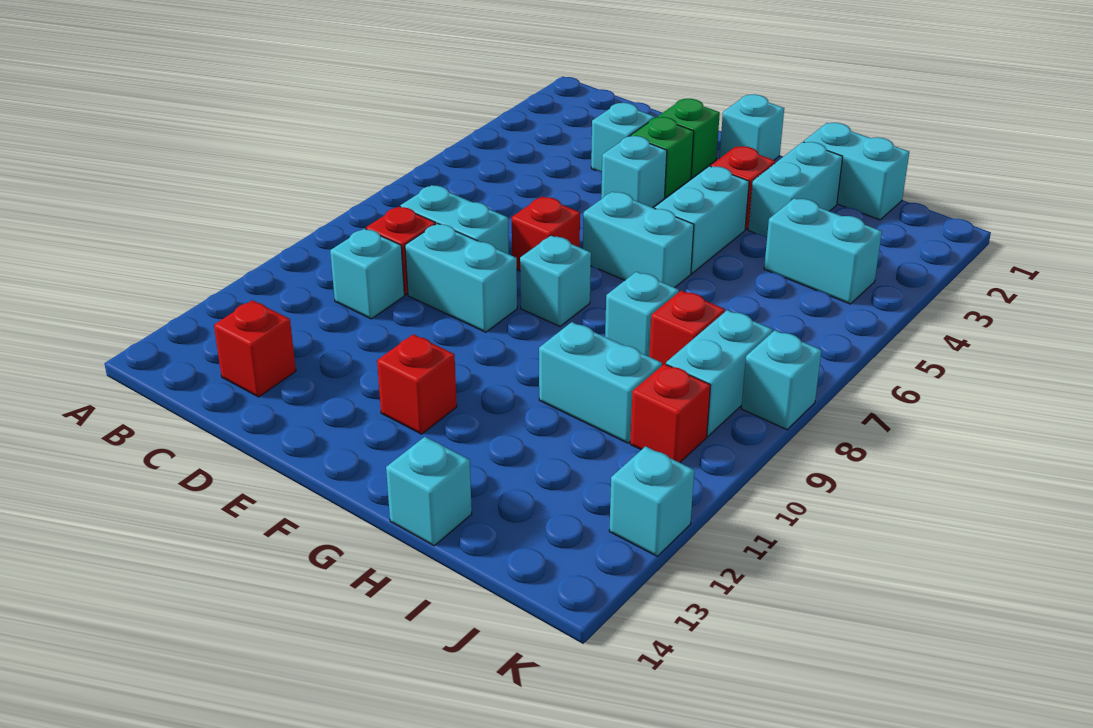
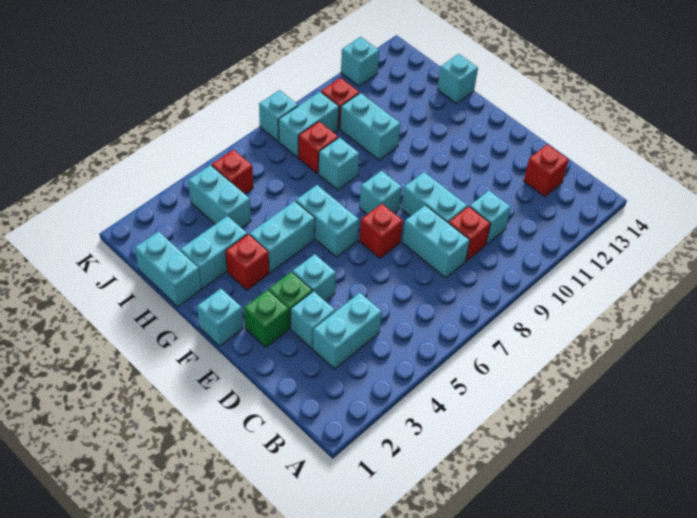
none -> cyan 1x2 brick [313,293,382,369]
red 1x1 brick [377,334,457,434] -> red 1x1 brick moved to [212,150,253,194]

